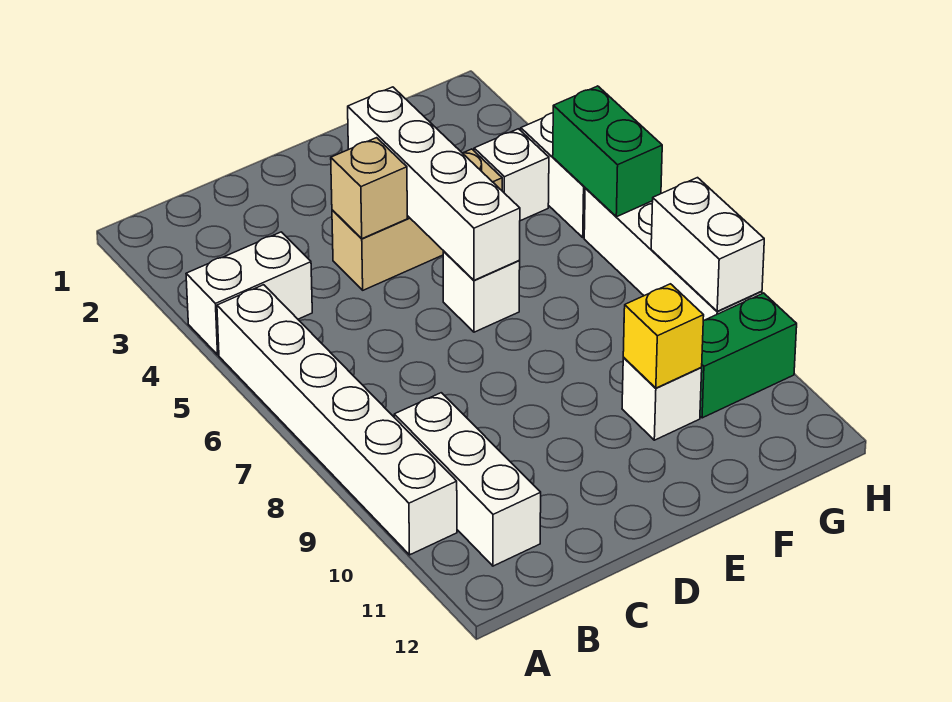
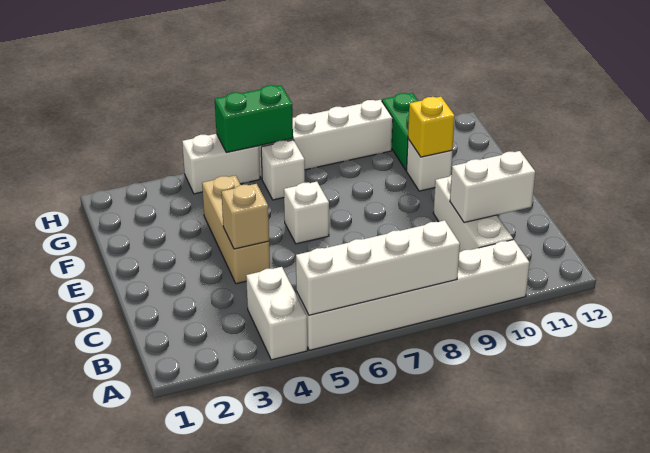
white 1x3 brick [394,393,541,566] -> white 1x3 brick turned to [433,175,513,252]
white 1x4 brick [348,87,520,280] -> white 1x4 brick moved to [296,220,460,315]
white 1x1 brick [474,129,549,221] -> white 1x1 brick moved to [261,140,305,200]
white 1x2 brick [651,178,764,311] -> white 1x2 brick moved to [450,151,535,223]

